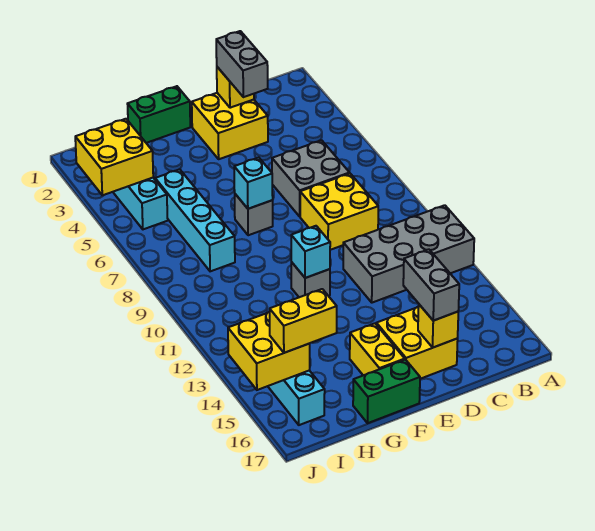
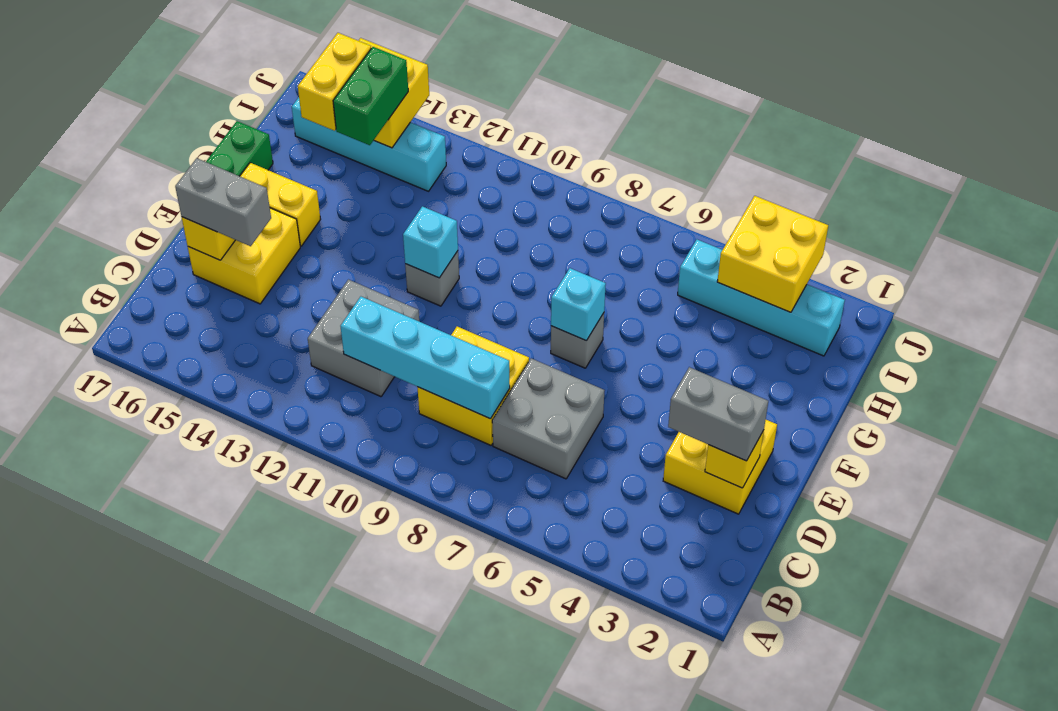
grey 2x4 brick [343,205,474,303] -> grey 2x2 brick [308,280,419,397]
green 1x2 brick [128,86,190,143] -> green 1x2 brick moved to [333,47,408,145]
cyan 1x4 brick [155,169,235,271] -> cyan 1x4 brick moved to [341,297,510,419]

